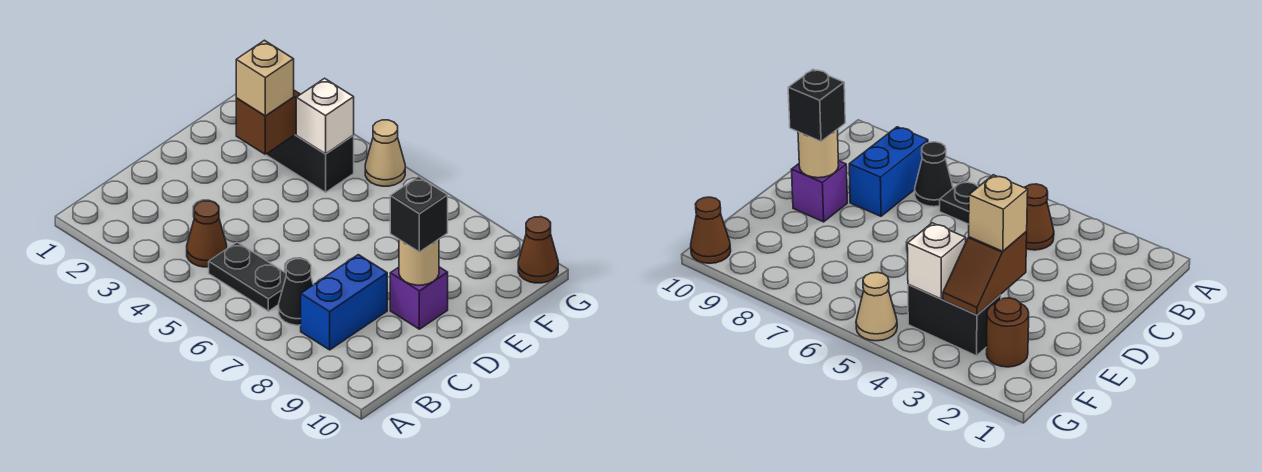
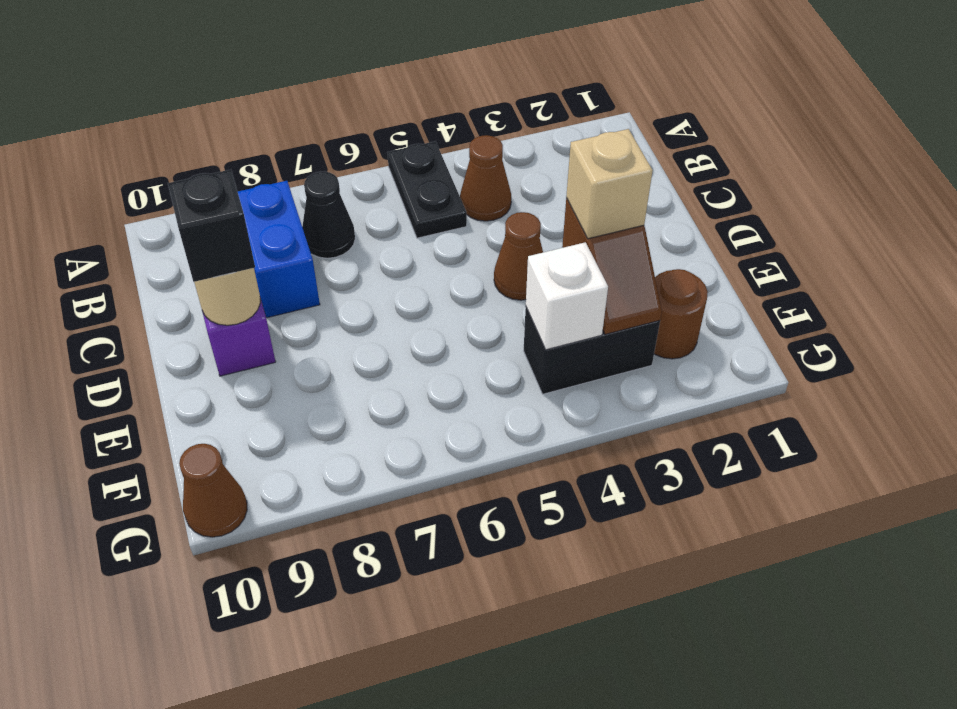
black 1x2 plate [209,242,286,311] -> black 1x2 plate turned to [387,141,467,238]
none -> brown 1x1 cone [494,212,543,300]
tan 1x1 cone [365,120,405,186] -> none

